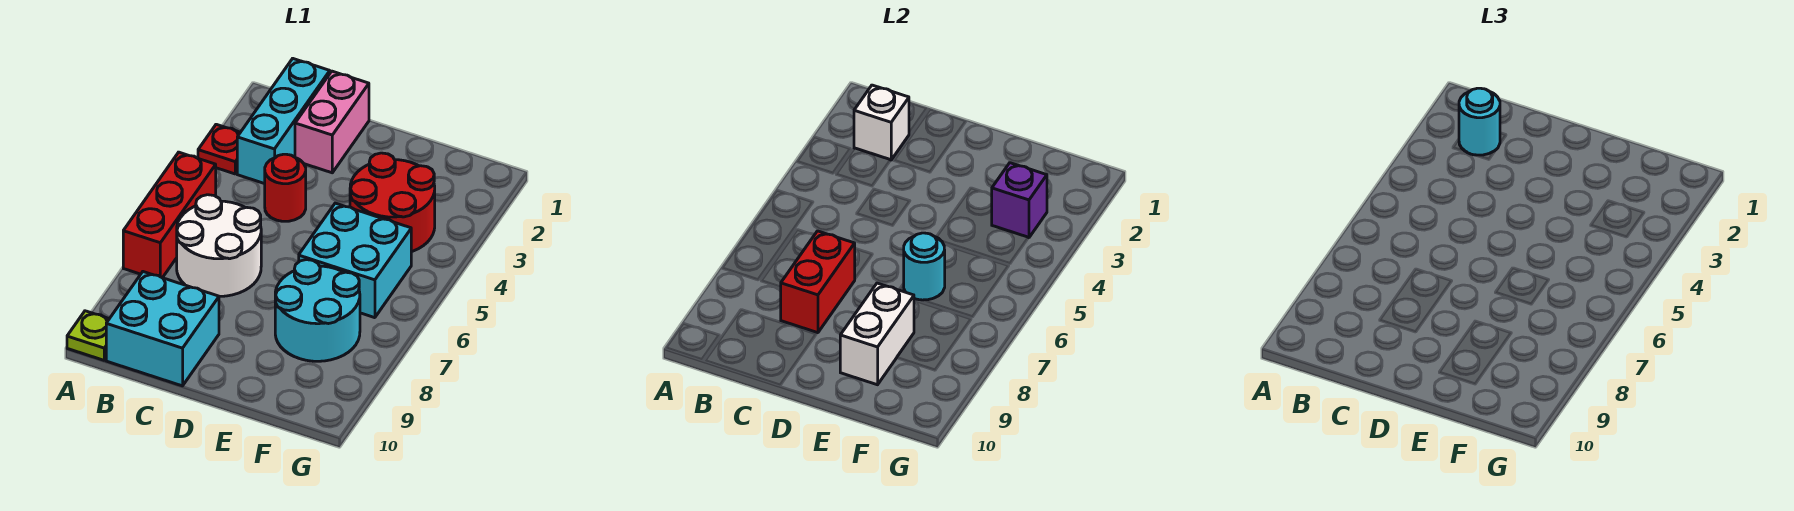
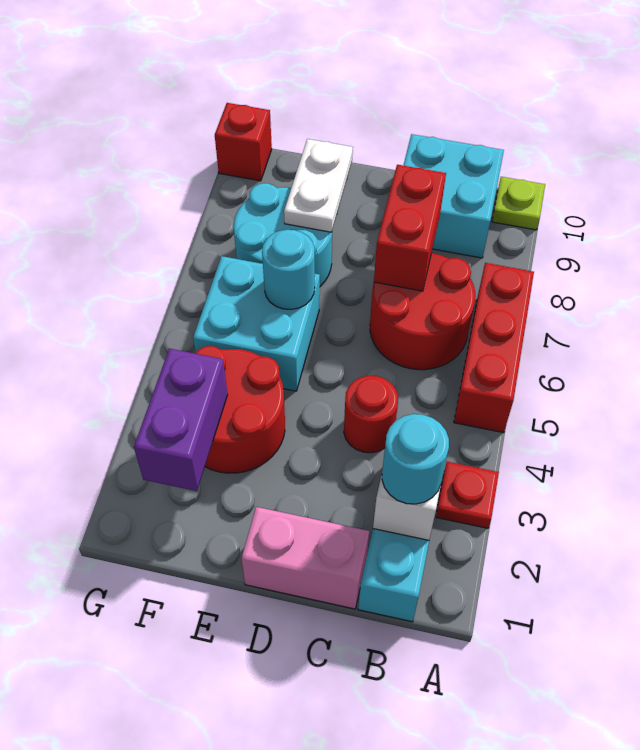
white 2x2 round brick [177,195,261,297] -> red 2x2 round brick [370,253,475,370]
pink 1x2 brick [295,71,369,173] -> pink 1x2 brick turned to [241,507,369,609]
white 1x2 brick [840,283,914,385] -> white 1x2 plate [284,139,353,232]
purple 1x1 brick [992,163,1047,238] -> purple 1x2 brick [134,349,228,491]
none -> red 1x1 brick [215,103,272,181]

